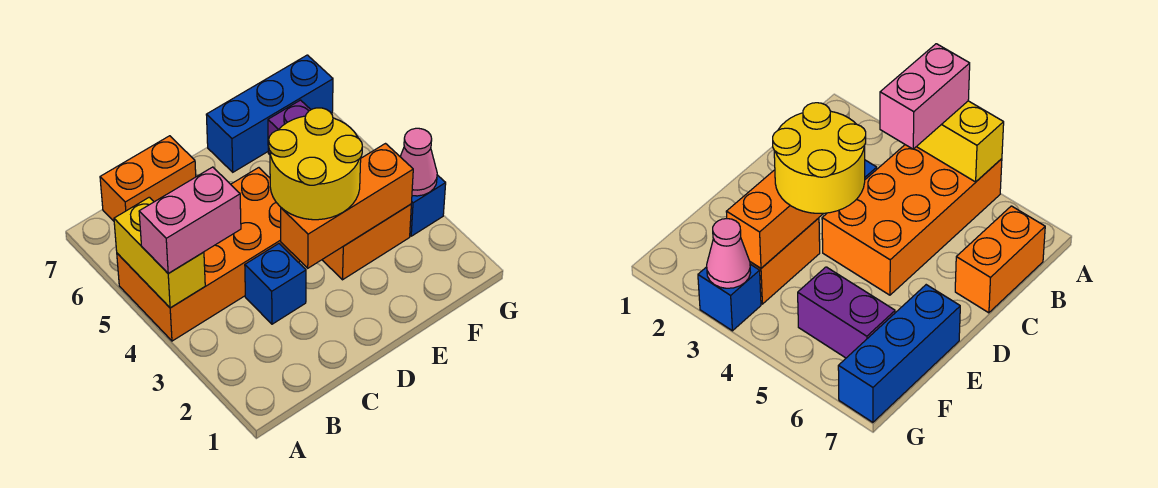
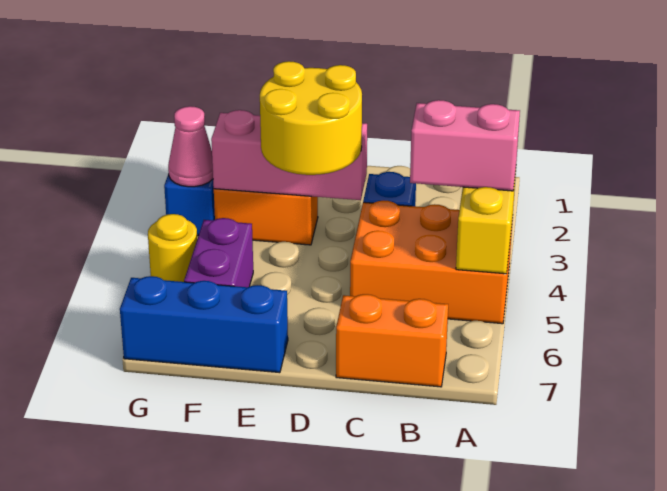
orange 2x4 brick [117,168,300,341] -> orange 2x3 brick [350,200,513,324]
orange 1x3 brick [281,144,413,268] -> pink 1x3 brick [211,110,367,200]
none -> yellow 1x1 round brick [148,214,197,282]

